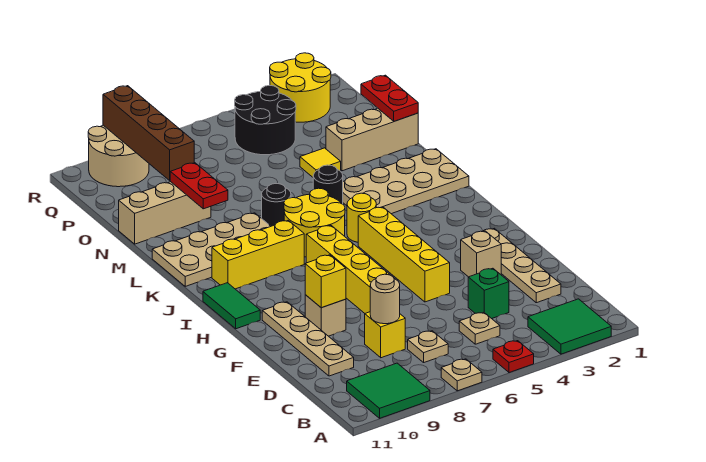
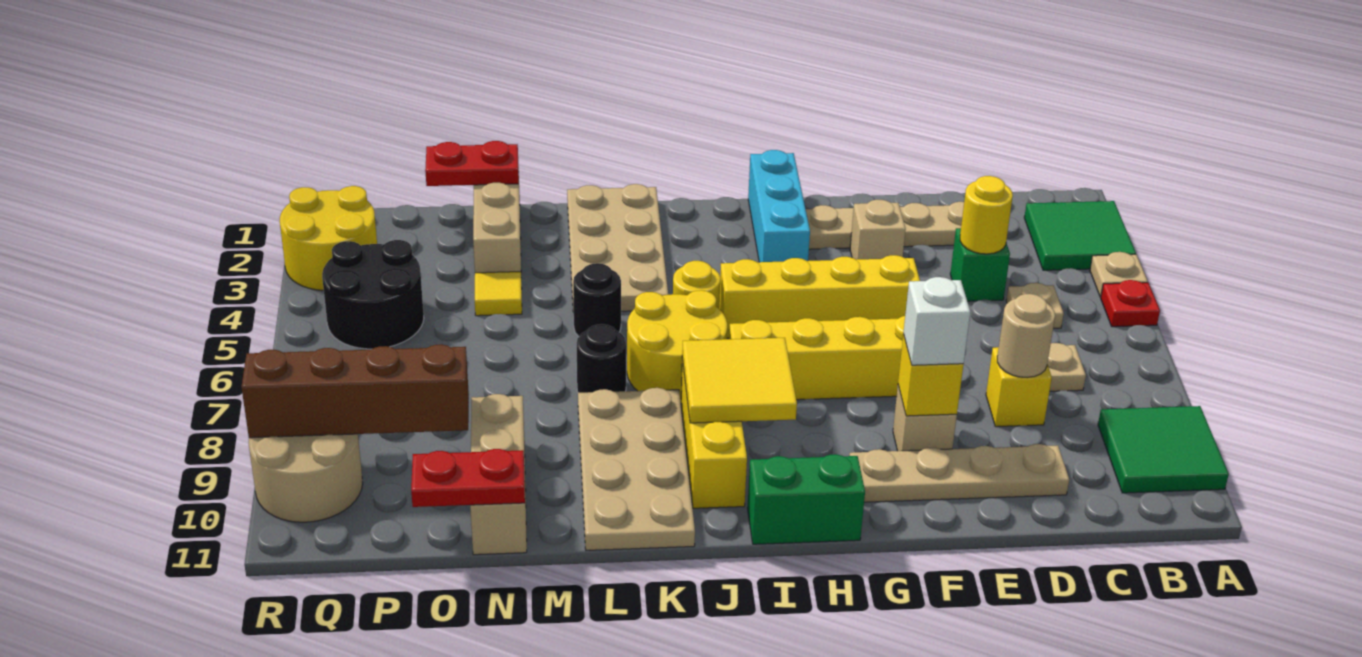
tan 1x1 plate [441,359,482,391] -> tan 1x1 plate moved to [1090,252,1148,297]
none -> yellow 1x1 round brick [960,176,1013,254]
none -> white 1x1 brick [903,277,970,365]
none -> cyan 1x3 brick [748,150,810,262]
green 1x2 tile [203,283,260,329] -> green 1x2 brick [748,454,865,544]
none -> yellow 2x2 tile [682,338,797,423]
red 1x2 plate [170,163,228,209] -> red 1x2 plate moved to [411,449,525,507]

